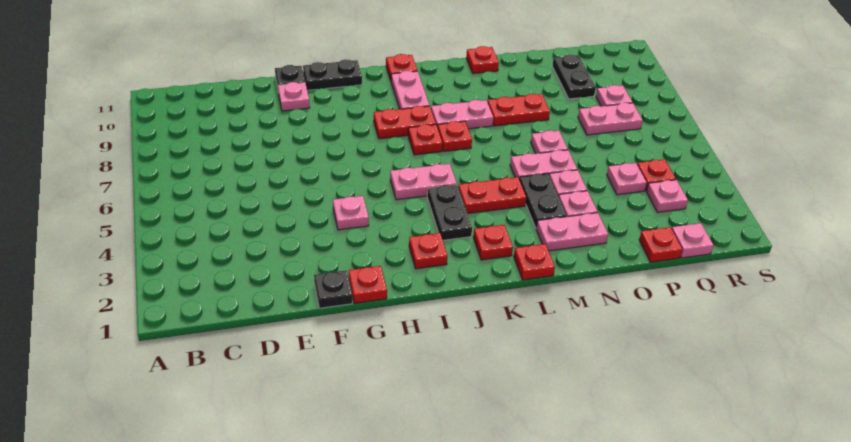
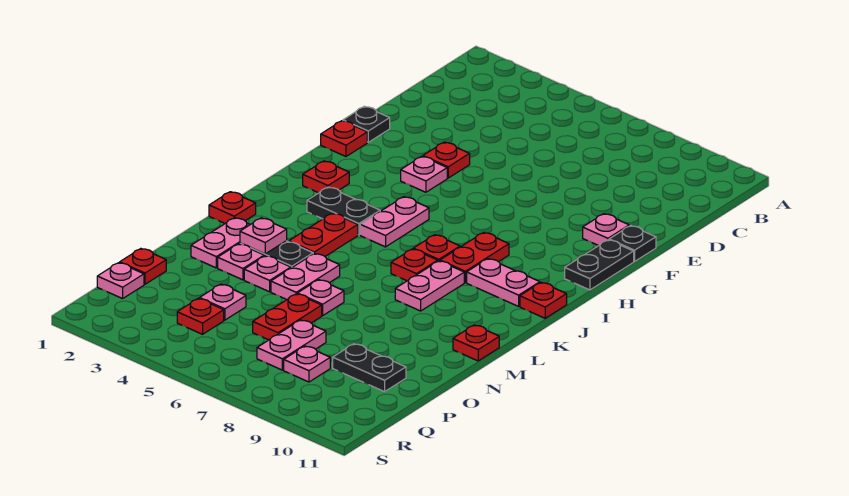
red 1x1 plate [473,225,513,260] -> red 1x1 plate moved to [423,142,470,178]
red 1x2 plate [488,94,550,126] -> red 1x2 plate moved to [253,294,322,340]
pink 1x1 plate [647,180,688,212] -> pink 1x1 plate moved to [240,218,287,254]

